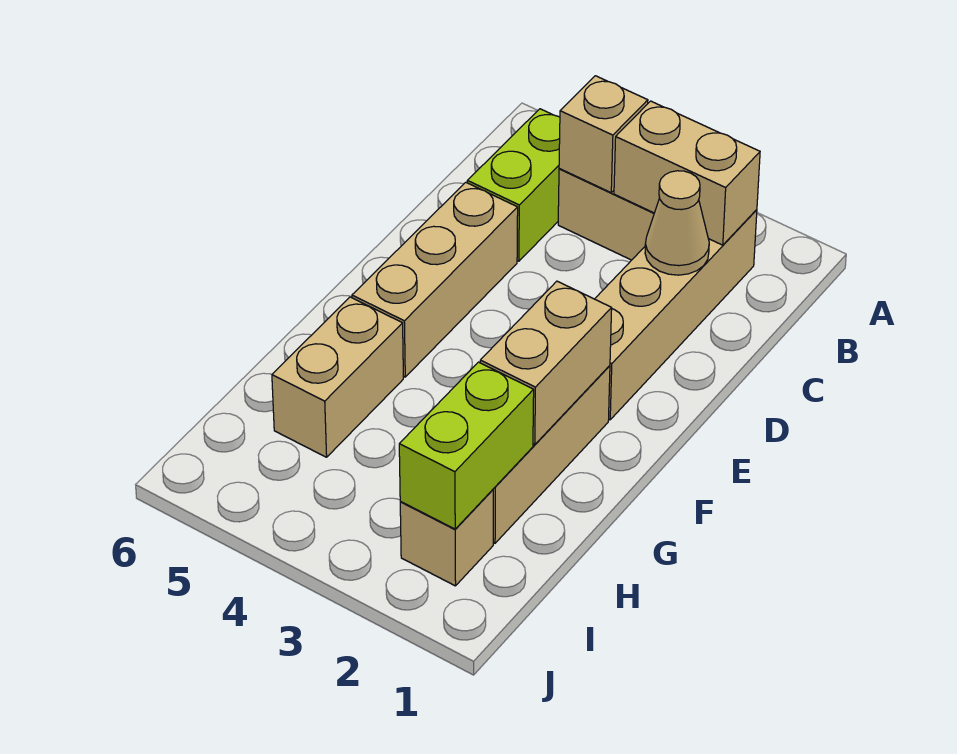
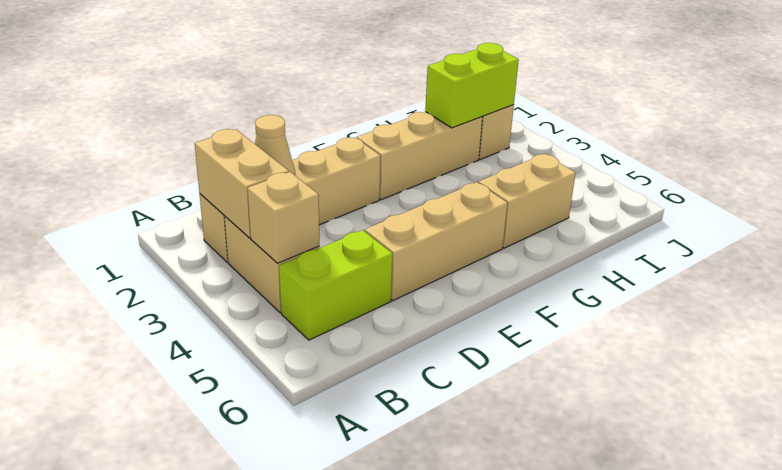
tan 1x2 brick [480,281,612,445] -> none

